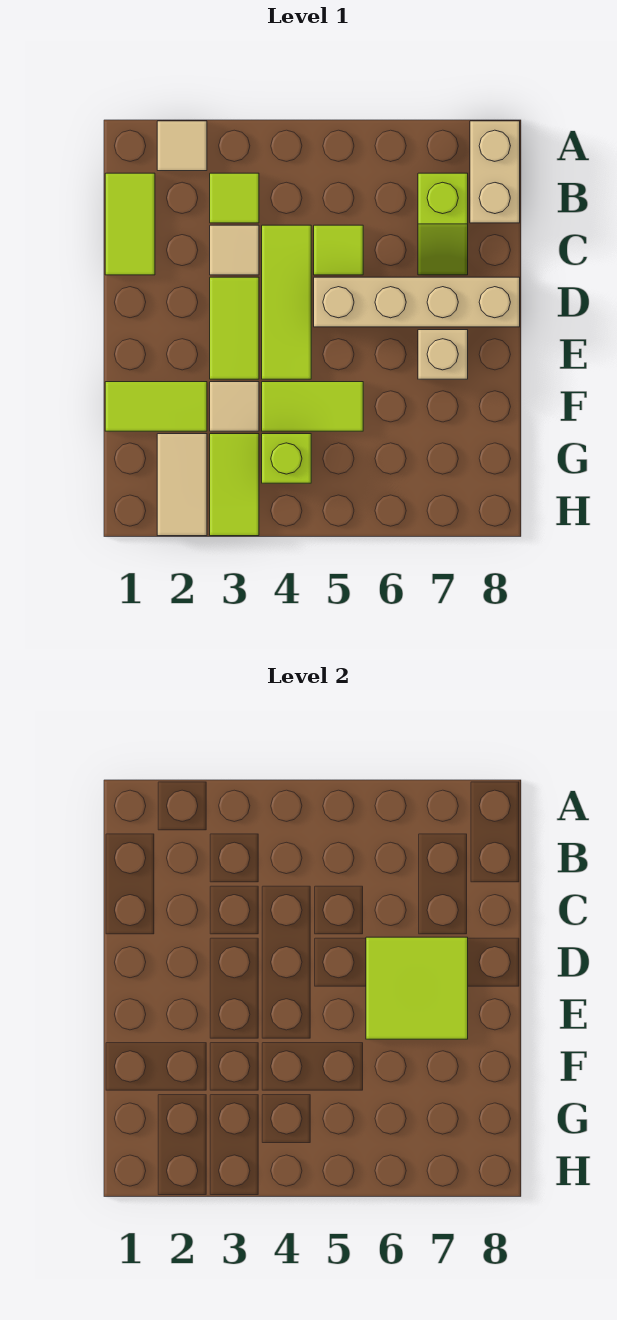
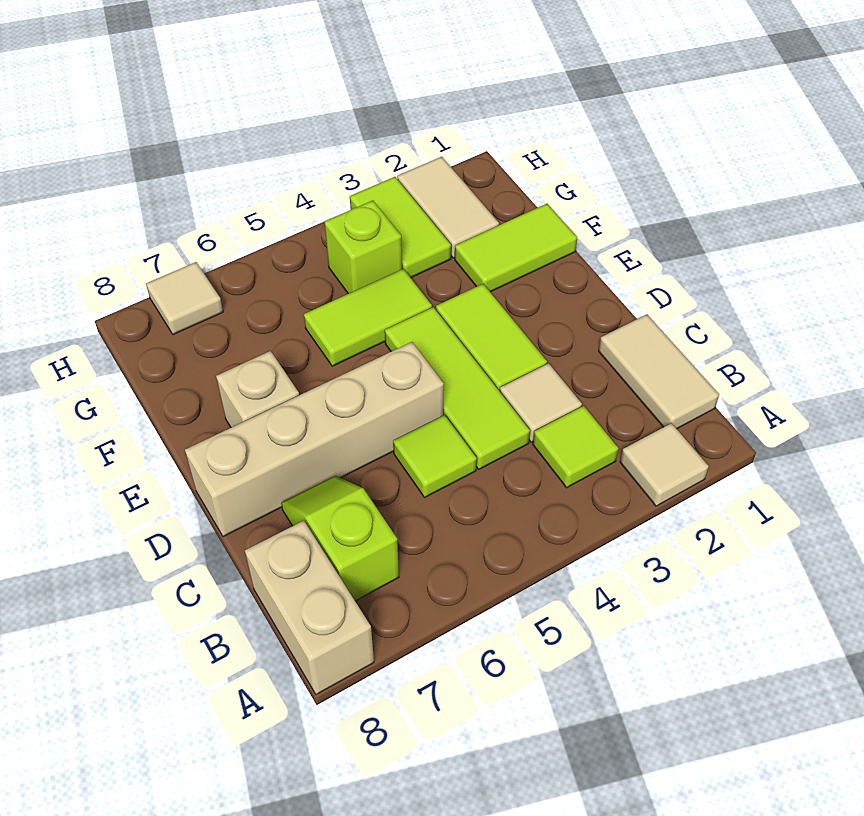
lime 1x2 tile [105,173,155,275] -> tan 1x2 tile [599,314,719,429]
lime 2x2 tile [366,937,468,1039] -> none
tan 1x1 tile [210,382,259,431] -> tan 1x1 tile moved to [146,262,223,335]

